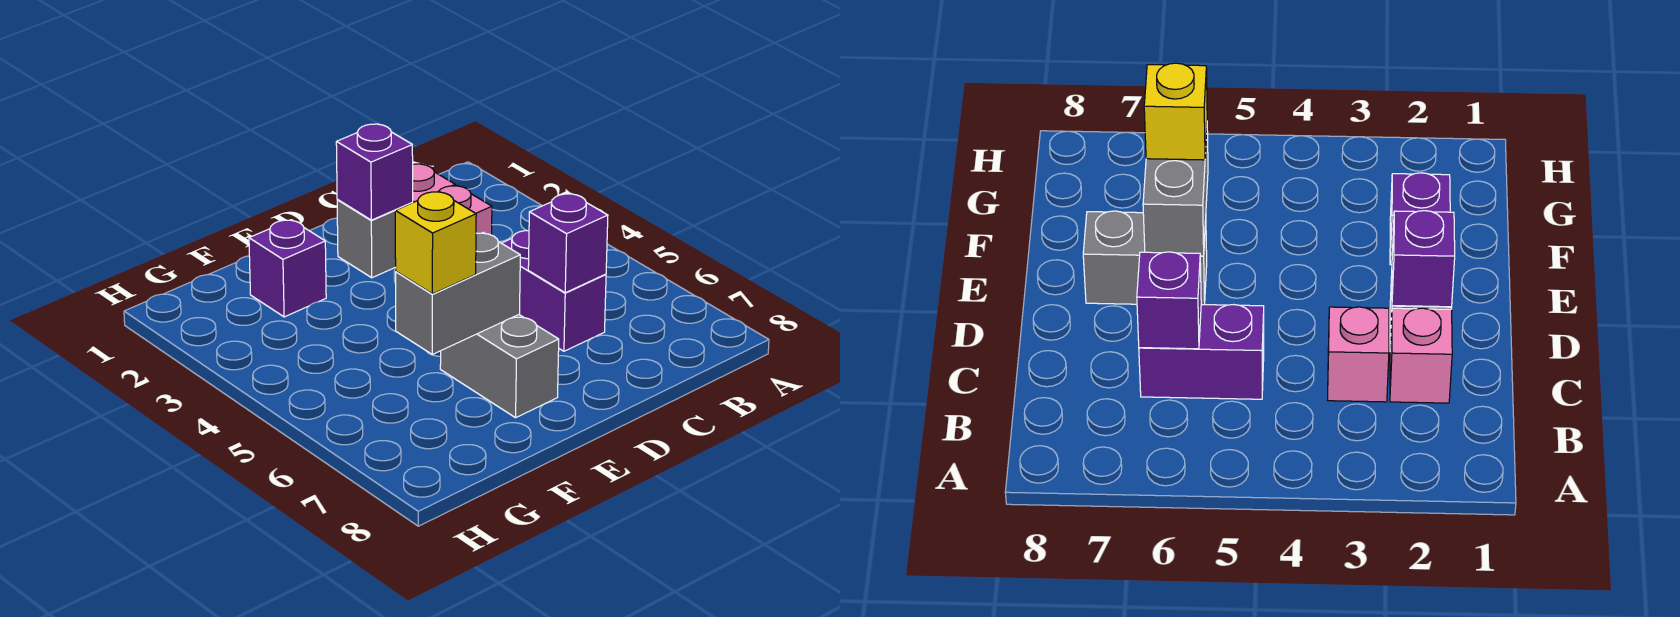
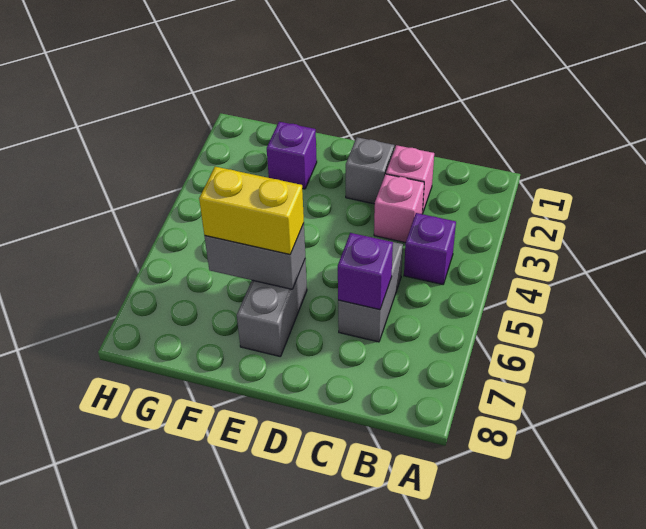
purple 1x2 brick [502,231,606,351] -> grey 1x2 brick [338,239,403,342]
purple 1x1 brick [336,124,413,220] -> purple 1x1 brick moved to [404,213,456,284]
yellow 1x1 brick [395,191,476,294] -> yellow 1x2 brick [199,167,304,254]

